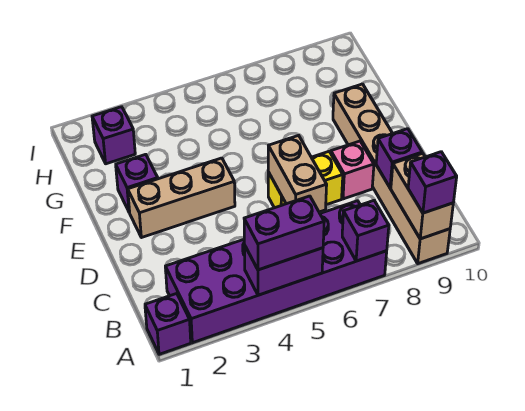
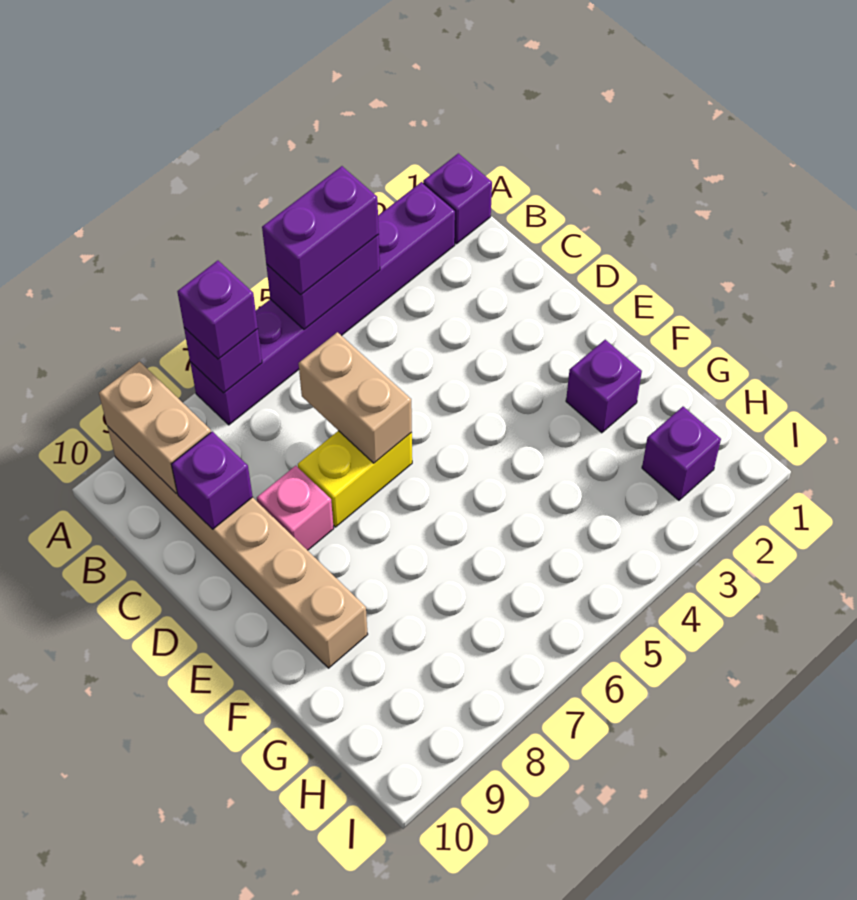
purple 2x6 brick [165,201,387,343] -> purple 1x6 brick [190,182,455,425]
purple 1x1 brick [408,152,457,213] -> purple 1x1 brick moved to [177,261,258,359]
tan 1x3 brick [128,158,235,238] -> none

